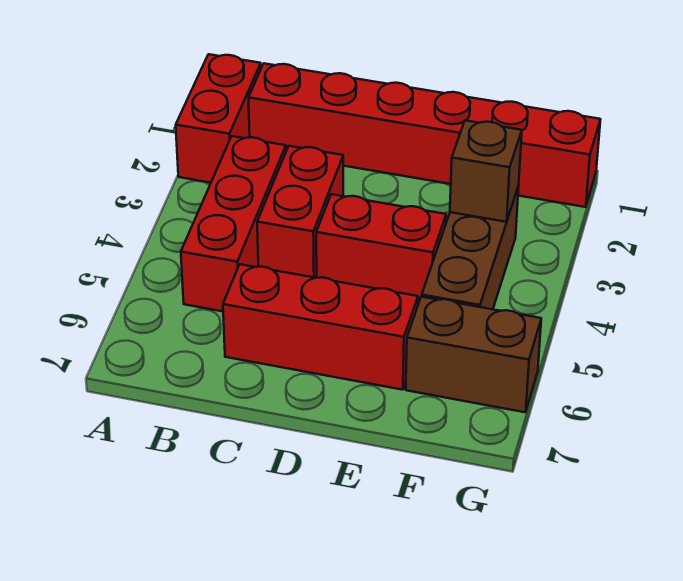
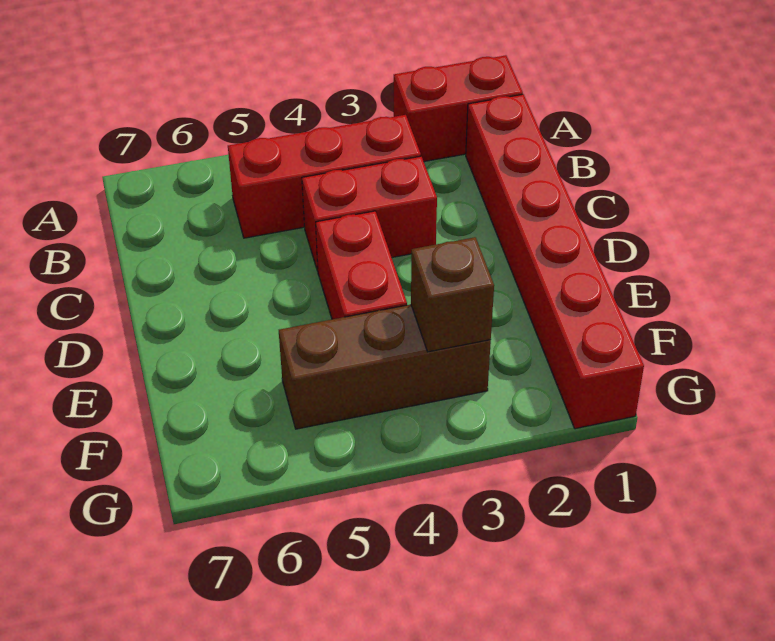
red 1x3 brick [223,264,418,390] -> none
brown 1x2 brick [406,297,541,412] -> none

